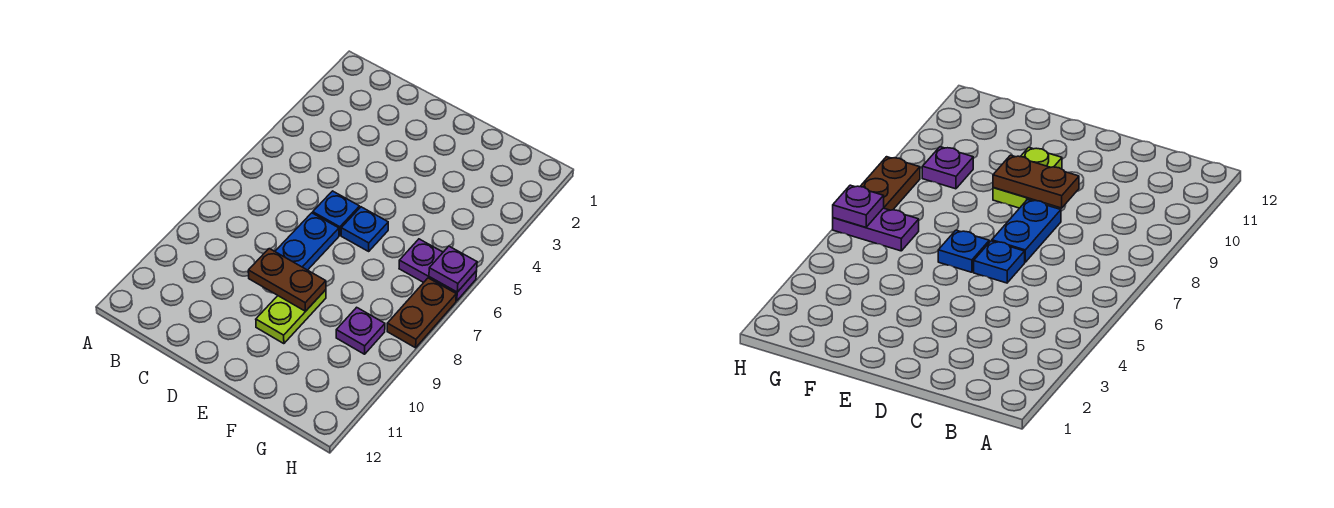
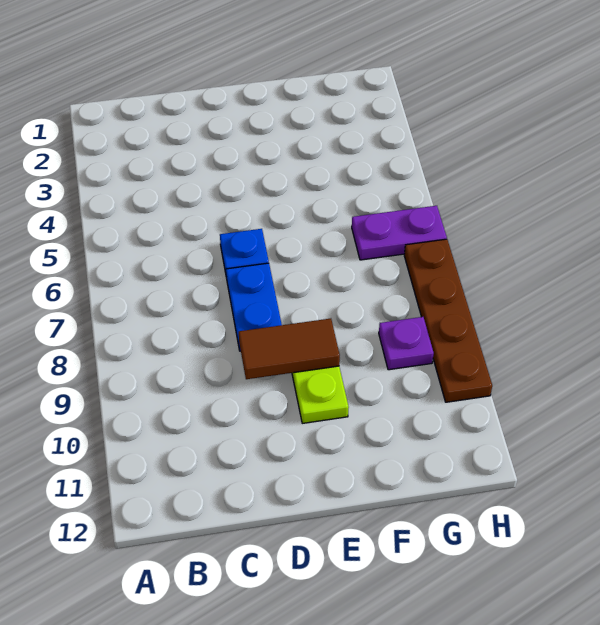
brown 1x2 plate [248,249,326,311] -> brown 1x2 tile [239,319,340,379]
blue 1x1 plate [341,207,388,251] -> none
purple 1x1 plate [429,246,477,292] -> none
brown 1x2 plate [387,278,456,348] -> brown 1x4 plate [404,239,492,402]

